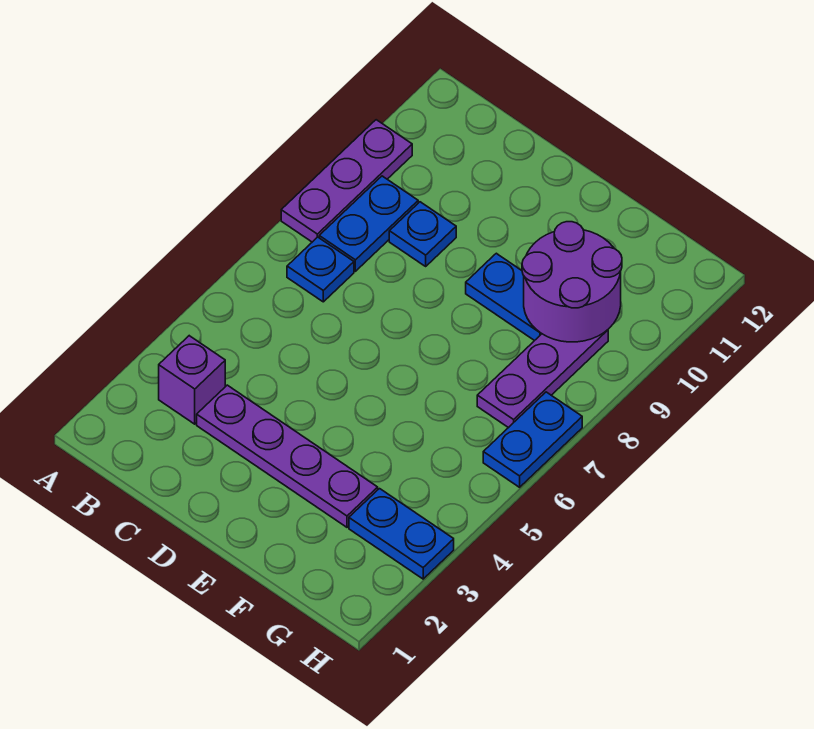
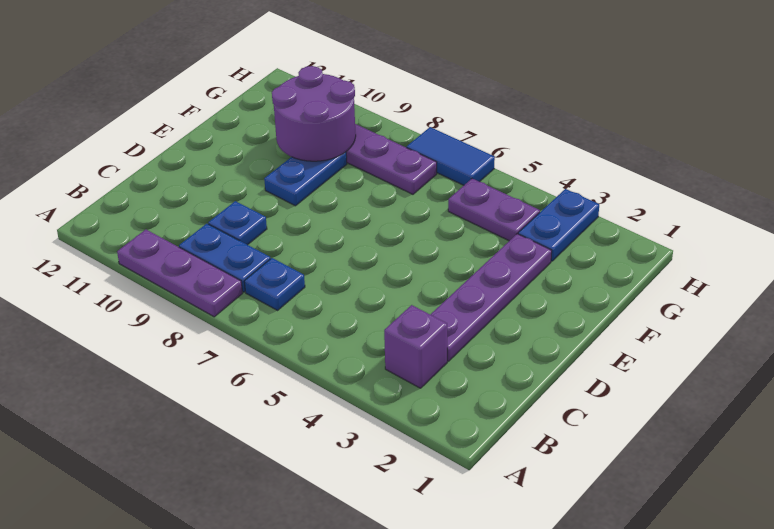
none -> purple 1x2 plate [448,179,540,241]
blue 1x2 plate [483,392,582,487] -> blue 1x2 tile [407,127,495,185]

